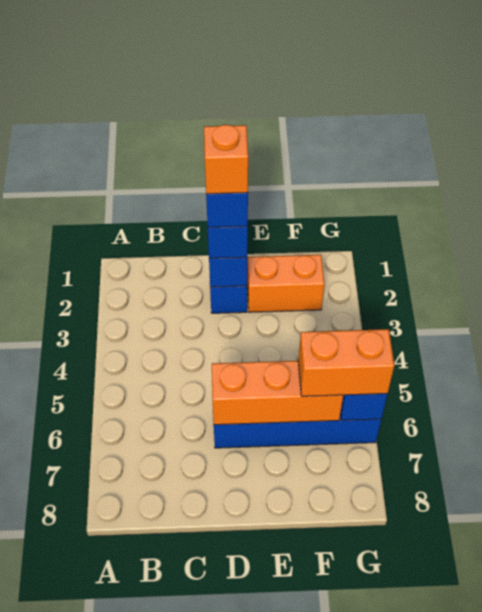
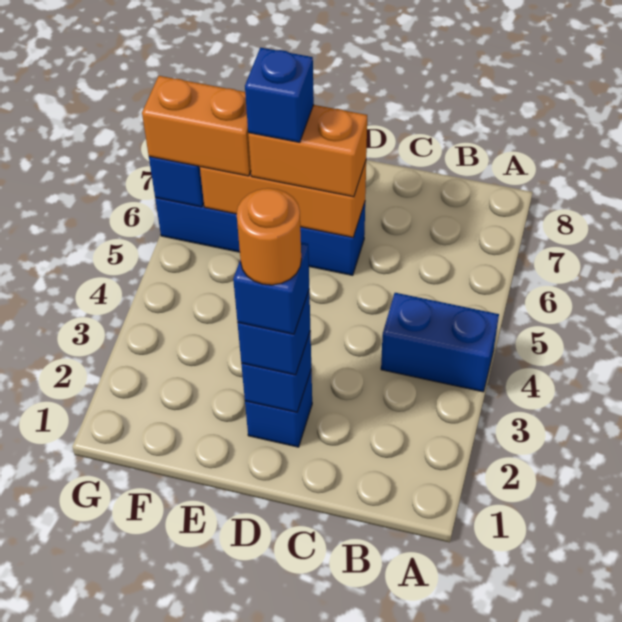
none -> blue 1x2 brick [381,293,499,392]
orange 1x1 brick [204,125,248,194] -> orange 1x1 round brick [237,188,301,285]
orange 1x2 brick [247,255,324,312] -> orange 1x2 brick moved to [248,105,367,197]
none -> blue 1x1 brick [245,48,314,142]

